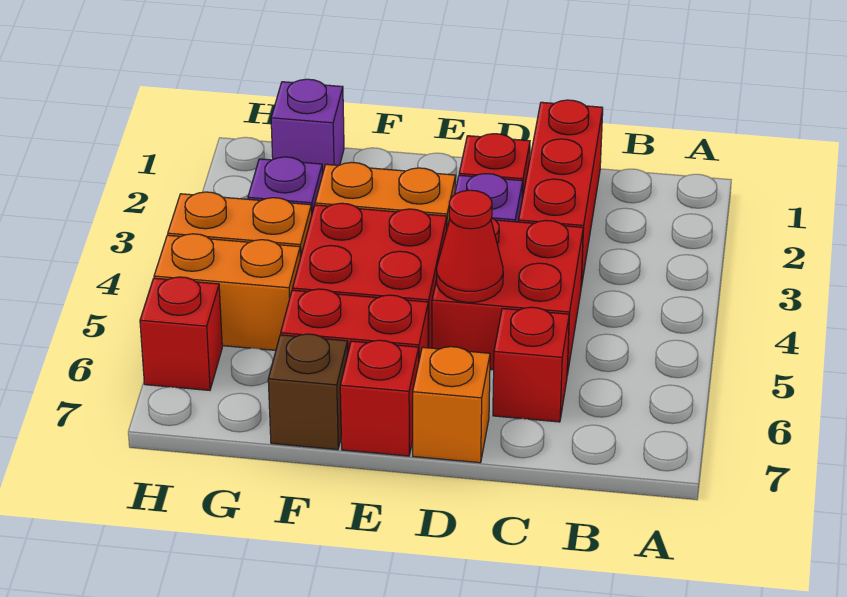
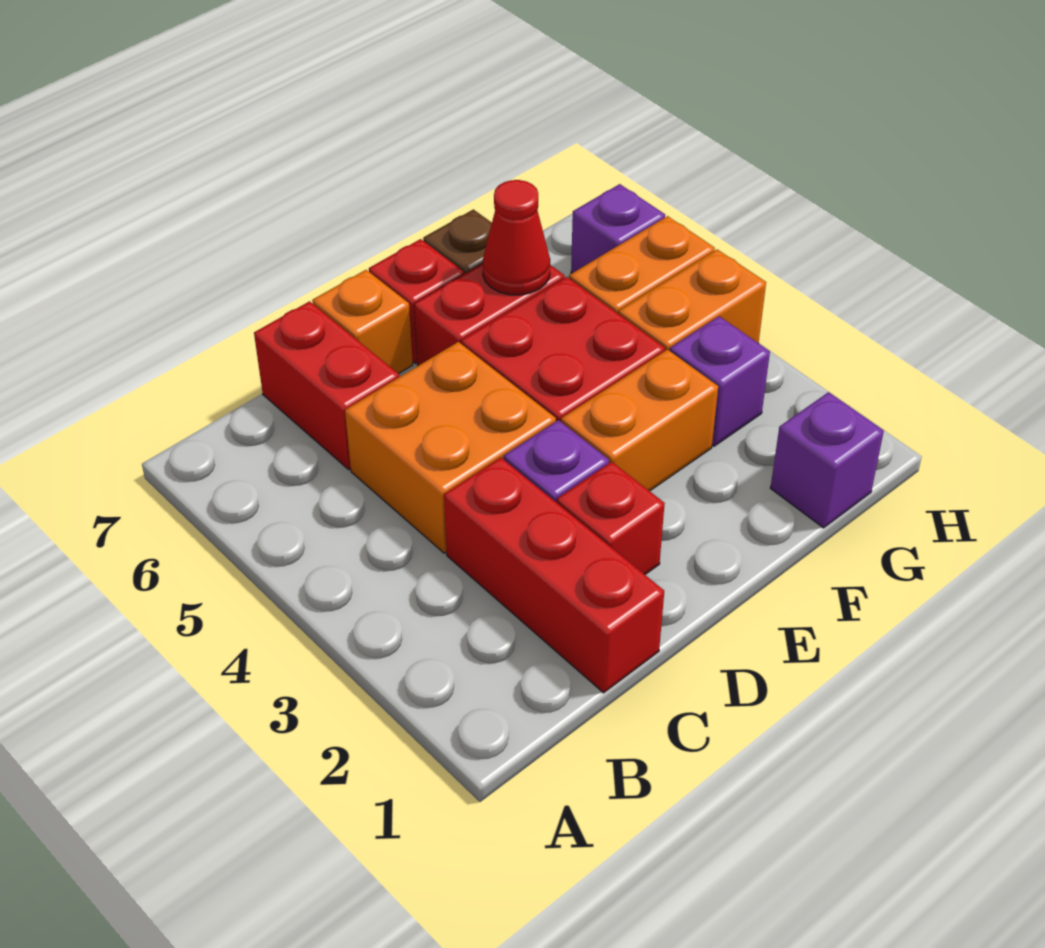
red 2x2 brick [432,218,583,375] -> orange 2x2 brick [345,342,556,553]
red 1x1 brick [493,307,569,422] -> red 1x2 brick [254,301,399,470]
red 1x1 cone [437,190,503,302] -> red 1x1 cone moved to [483,180,550,295]
red 1x1 brick [140,277,222,390] -> purple 1x1 brick [571,184,665,274]

